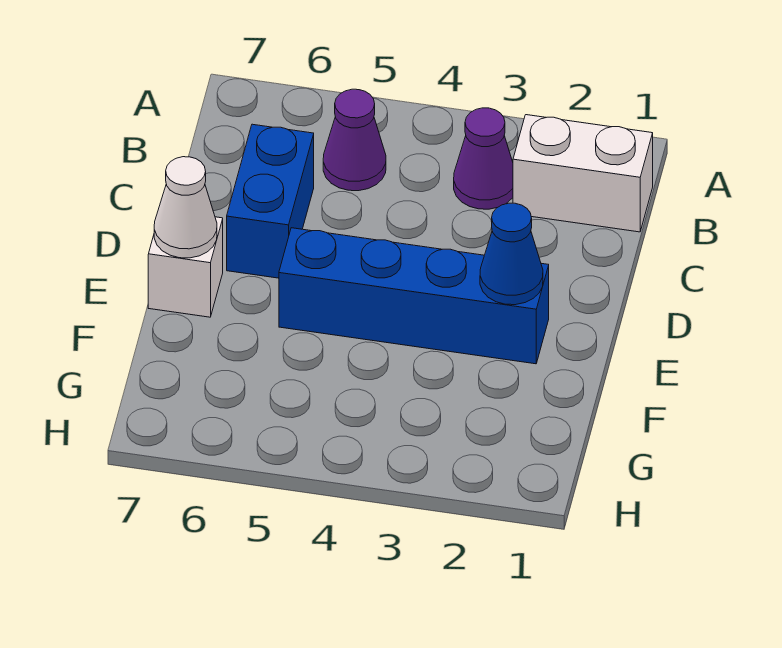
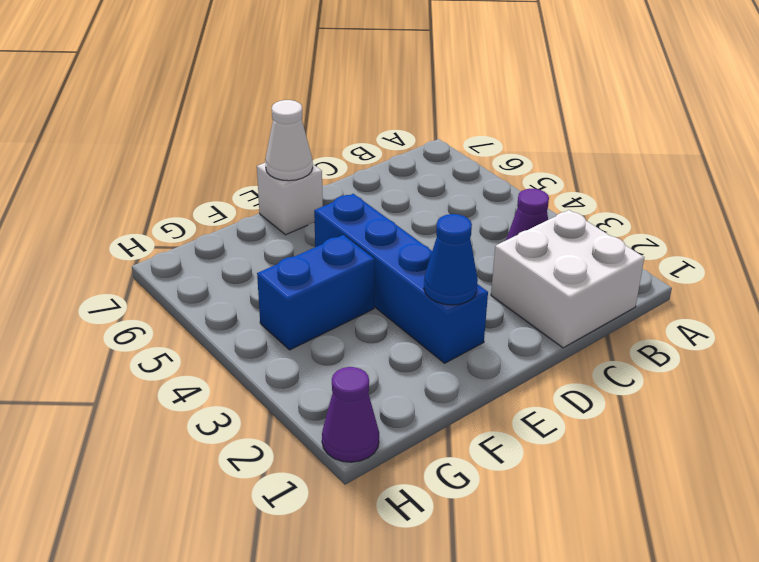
white 1x2 brick [513,115,653,232] -> white 2x2 brick [491,210,644,348]
purple 1x1 cone [323,89,386,191] -> purple 1x1 cone moved to [322,367,379,462]
blue 1x2 brick [227,124,314,278] -> blue 1x2 brick moved to [257,235,375,350]

